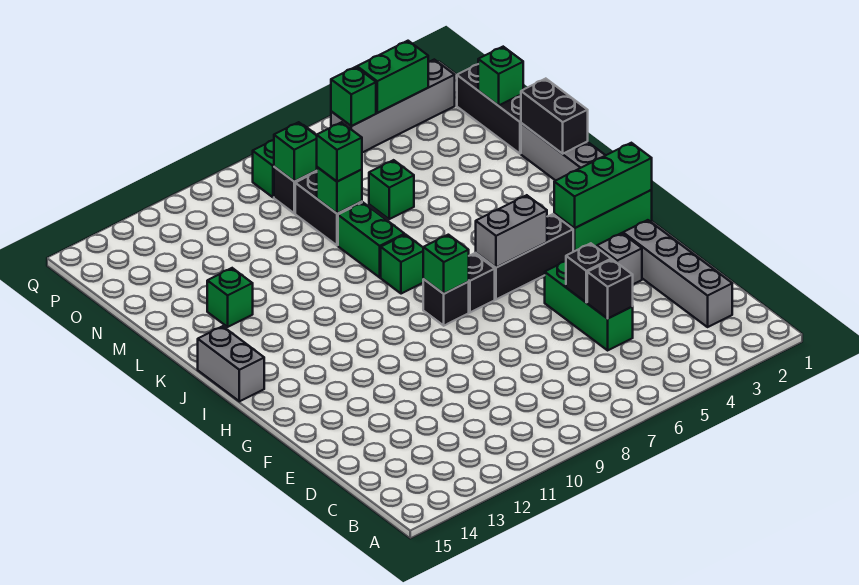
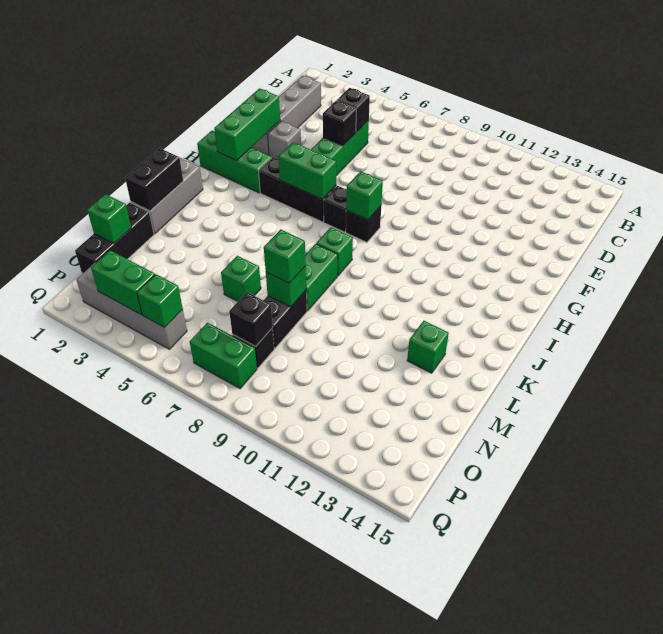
green 1x3 brick [554,143,652,228] -> green 1x3 brick turned to [214,88,280,161]
grey 1x2 brick [476,195,547,268] -> green 1x2 brick [278,142,336,199]
grey 1x2 brick [198,326,264,401] -> none
green 1x1 brick [274,122,317,181] -> black 1x1 brick [229,292,273,346]

